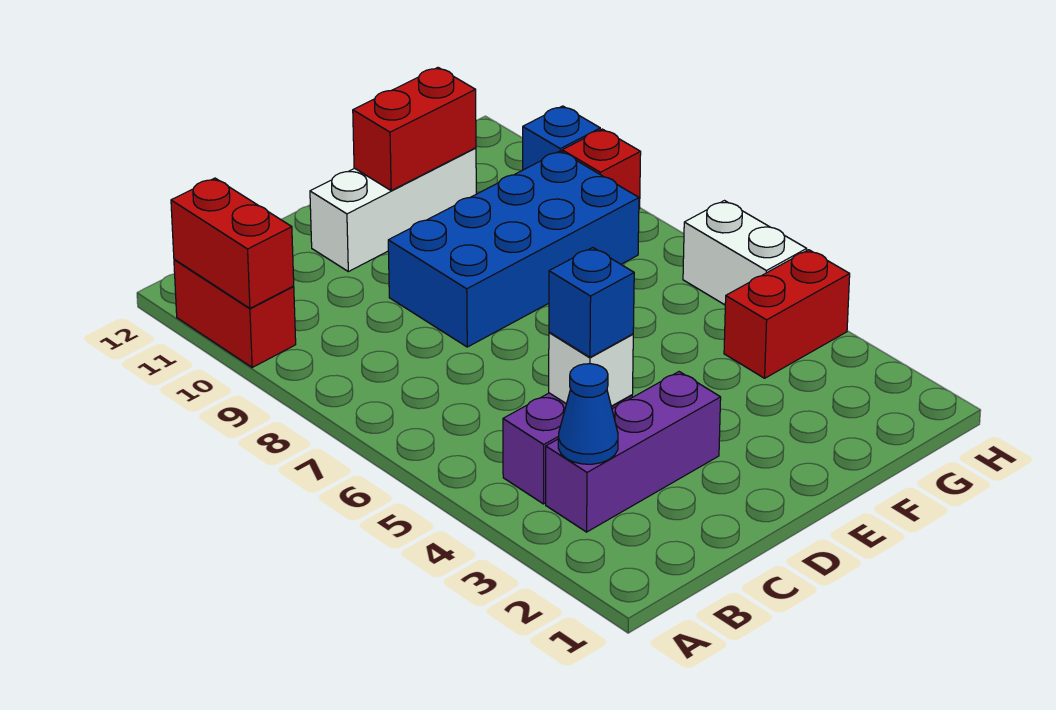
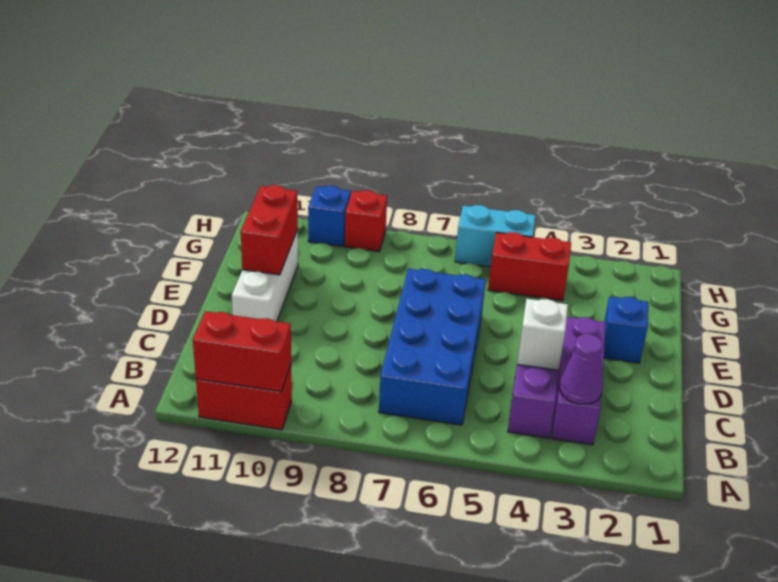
blue 1x1 cone [558,364,618,464] -> purple 1x1 cone [559,334,603,404]
blue 1x1 brick [549,248,634,357] -> blue 1x1 brick moved to [604,297,648,363]
blue 2x4 brick [388,151,639,347] -> blue 2x4 brick moved to [379,269,486,425]
red 1x2 brick [724,250,850,378] -> red 1x2 brick turned to [488,232,571,301]
white 1x2 brick [683,201,807,305] -> cyan 1x2 brick [455,205,536,267]

